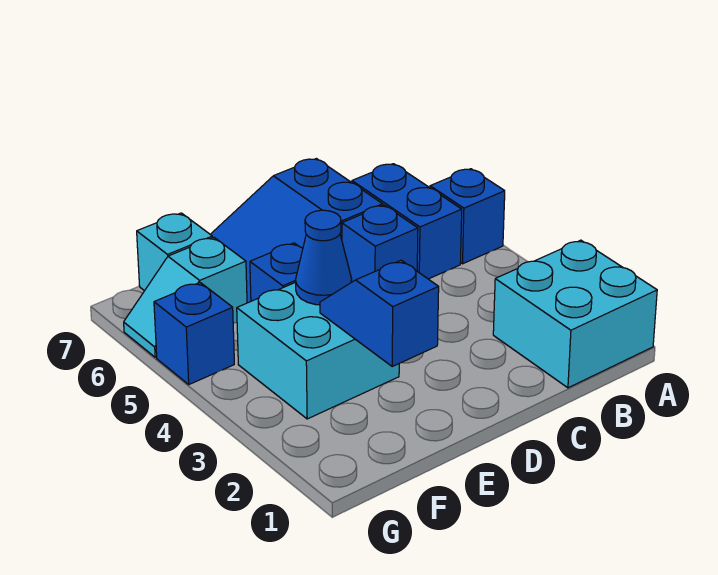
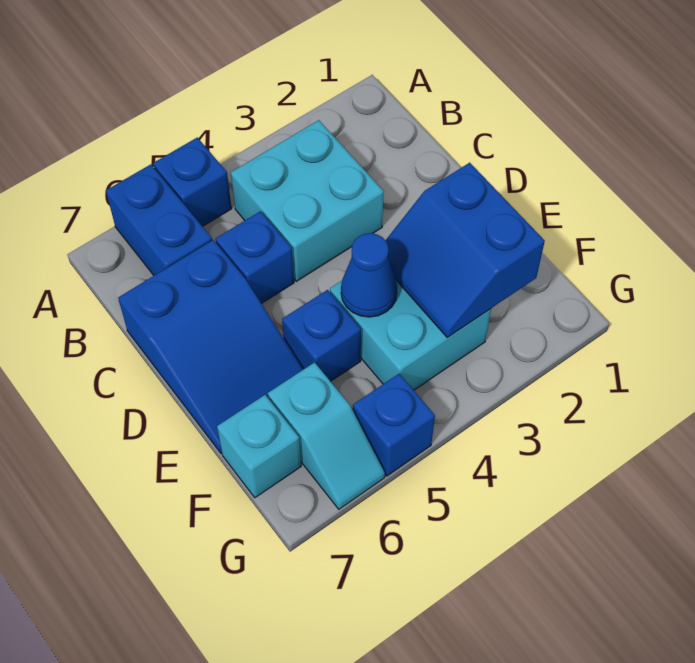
cyan 2x2 brick [493,240,657,388] -> cyan 2x2 brick moved to [231,120,384,281]
blue 1x2 brick [352,164,462,279] -> blue 1x2 brick turned to [106,164,212,275]
blue 1x2 slope [320,260,439,366] -> blue 2x2 slope [385,163,545,338]

